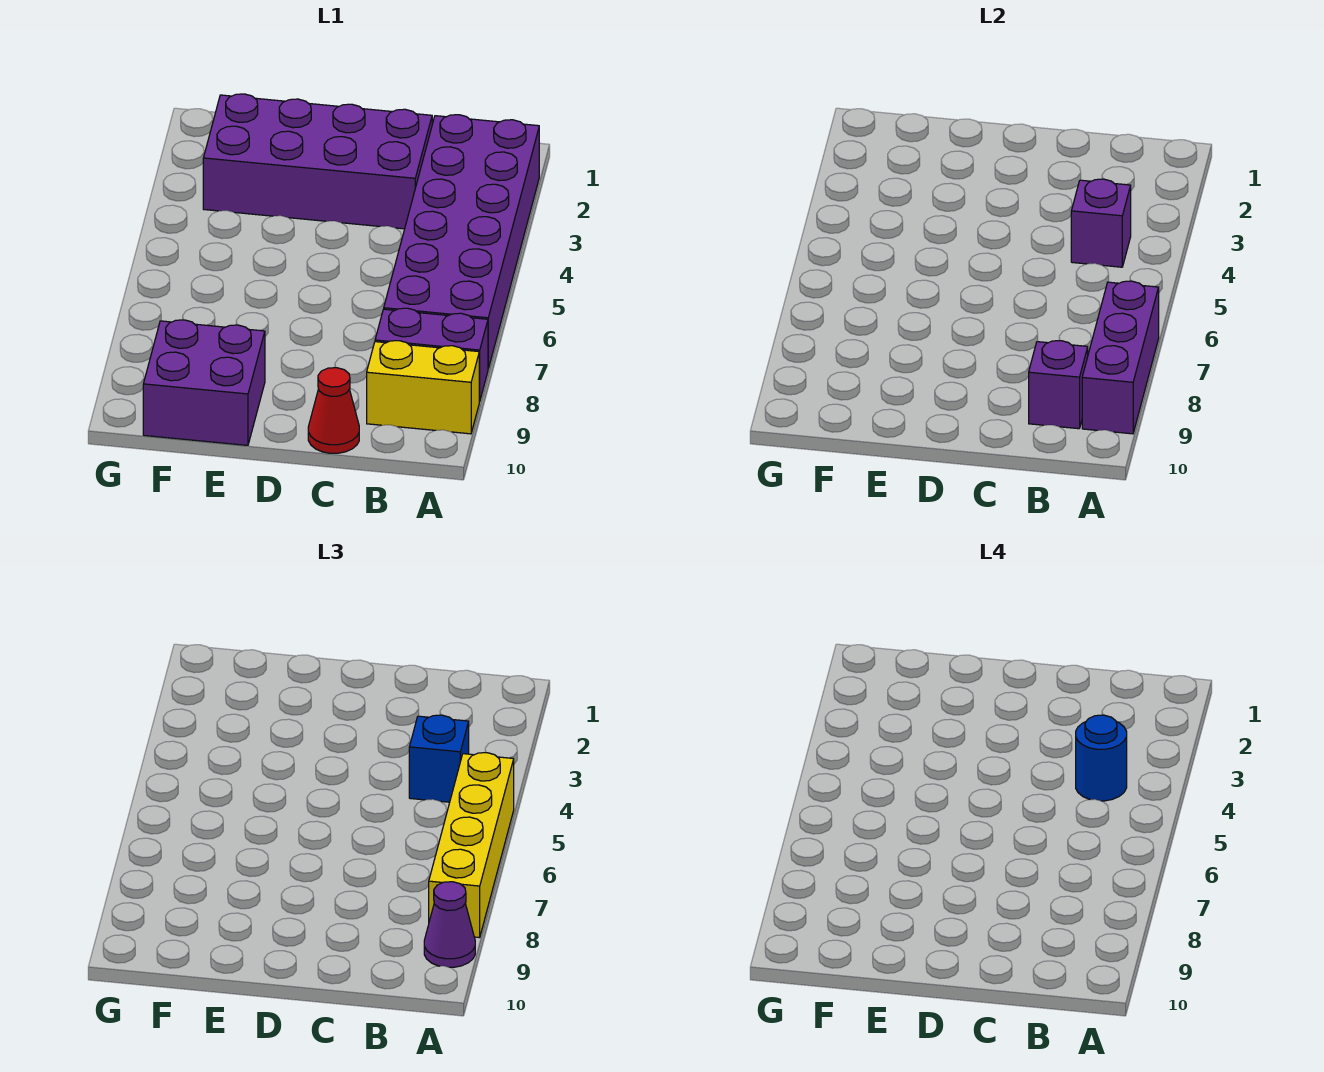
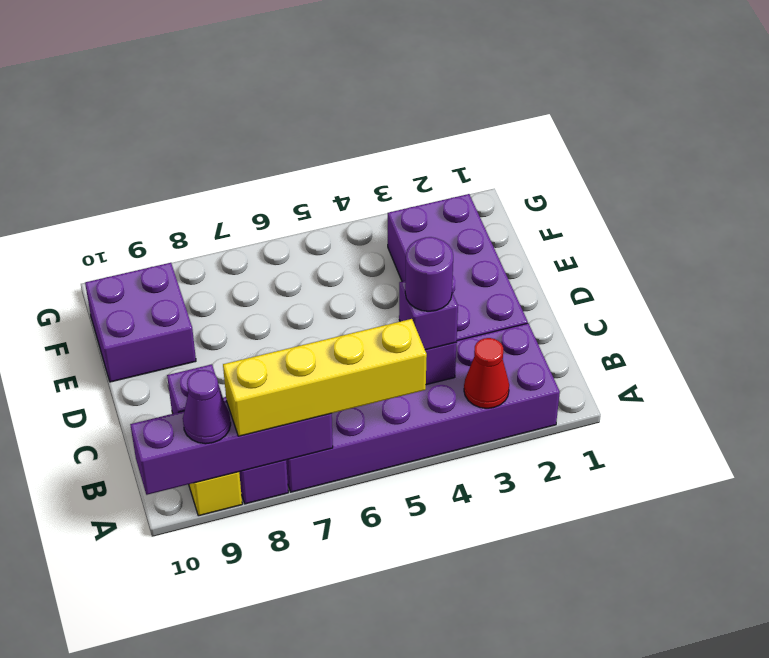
purple 1x3 brick [1082,281,1159,434] -> purple 1x4 brick [130,401,333,495]
blue 1x1 brick [409,715,469,802] -> purple 1x1 brick [399,281,458,350]
blue 1x1 round brick [1076,715,1127,801] -> purple 1x1 round brick [405,237,453,311]
red 1x1 cone [308,368,359,453] -> red 1x1 cone moved to [464,338,509,408]

